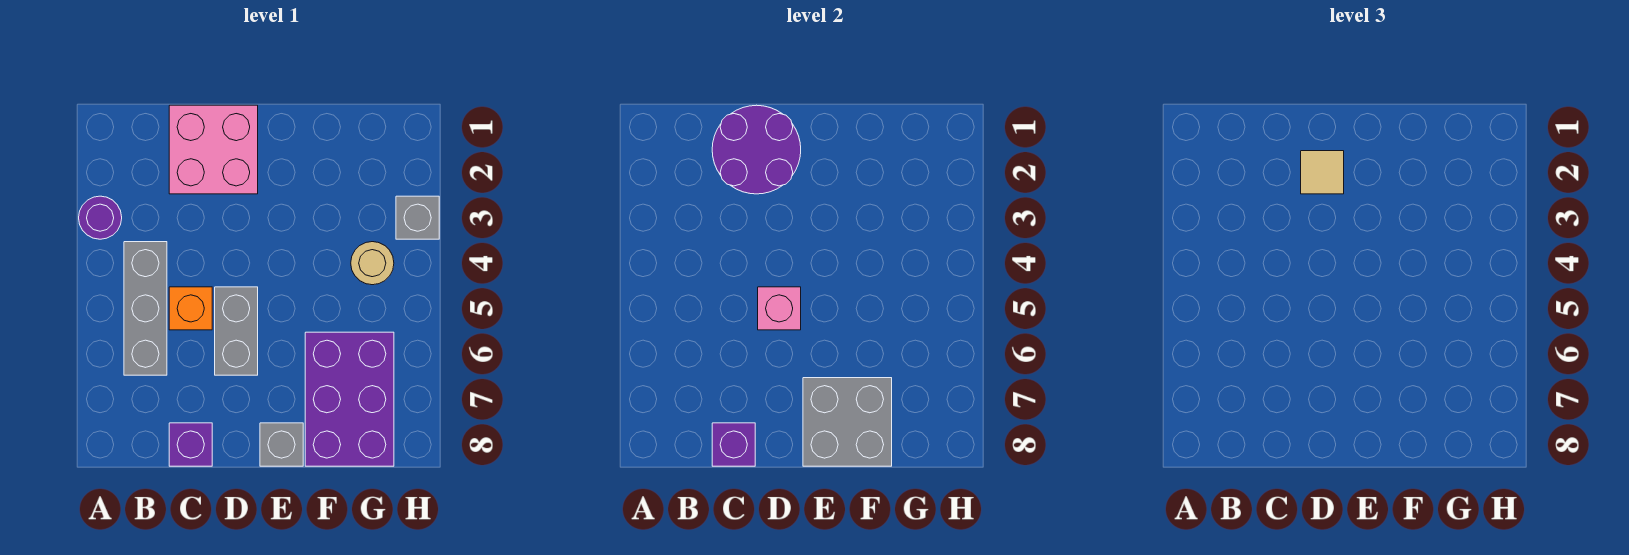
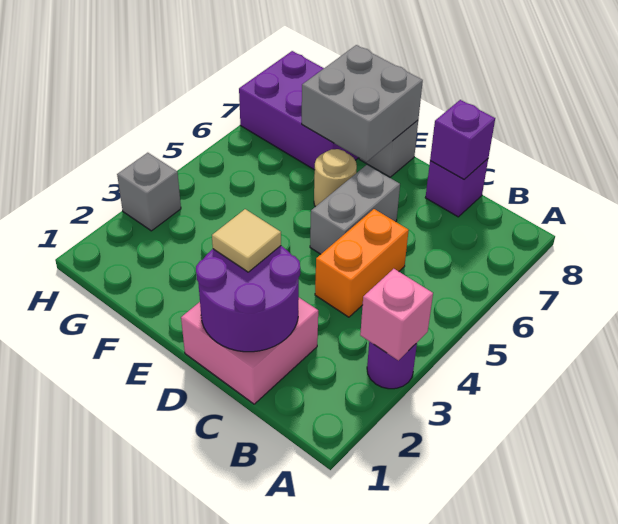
grey 1x3 brick [124,242,167,375] -> none
orange 1x1 brick [169,287,212,330] -> orange 1x2 brick [315,209,409,317]
pink 1x1 brick [758,287,801,330] -> pink 1x1 brick moved to [360,269,433,360]
purple 2x3 brick [305,332,394,466] -> purple 2x3 brick turned to [239,51,359,170]
tan 1x1 round brick [351,242,394,285] -> tan 1x1 round brick moved to [314,149,357,207]

